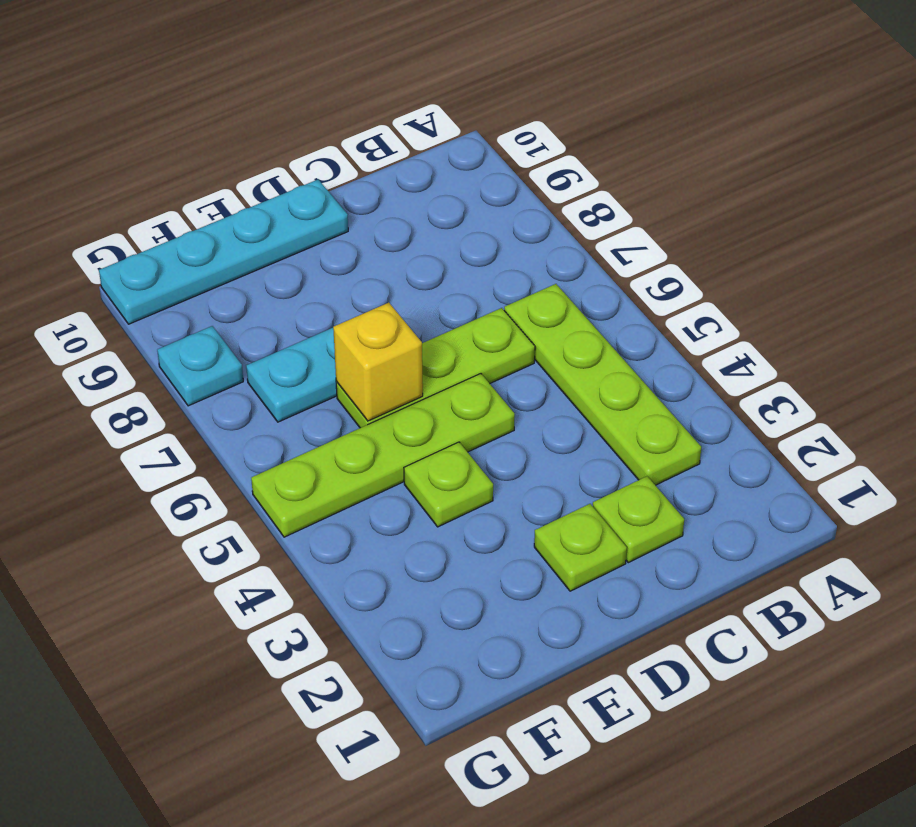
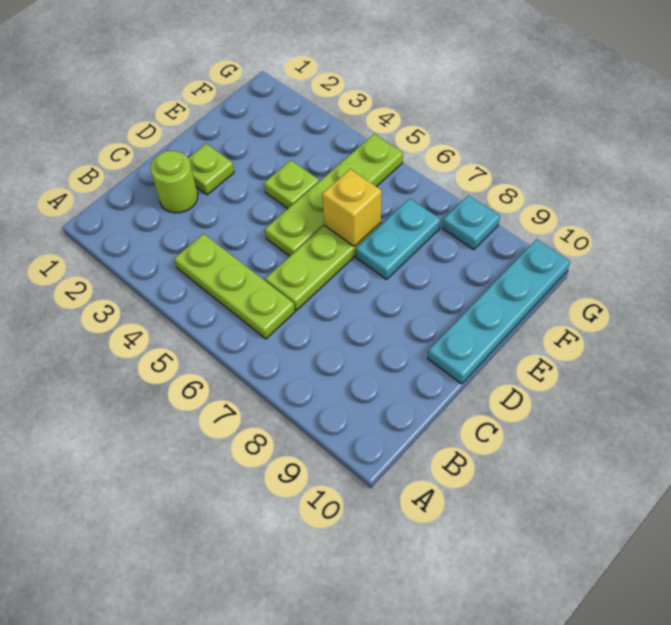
lime 1x4 plate [504,284,701,485] -> lime 1x3 plate [174,234,295,339]
lime 1x1 plate [593,476,684,563] -> lime 1x1 round brick [150,151,198,213]

